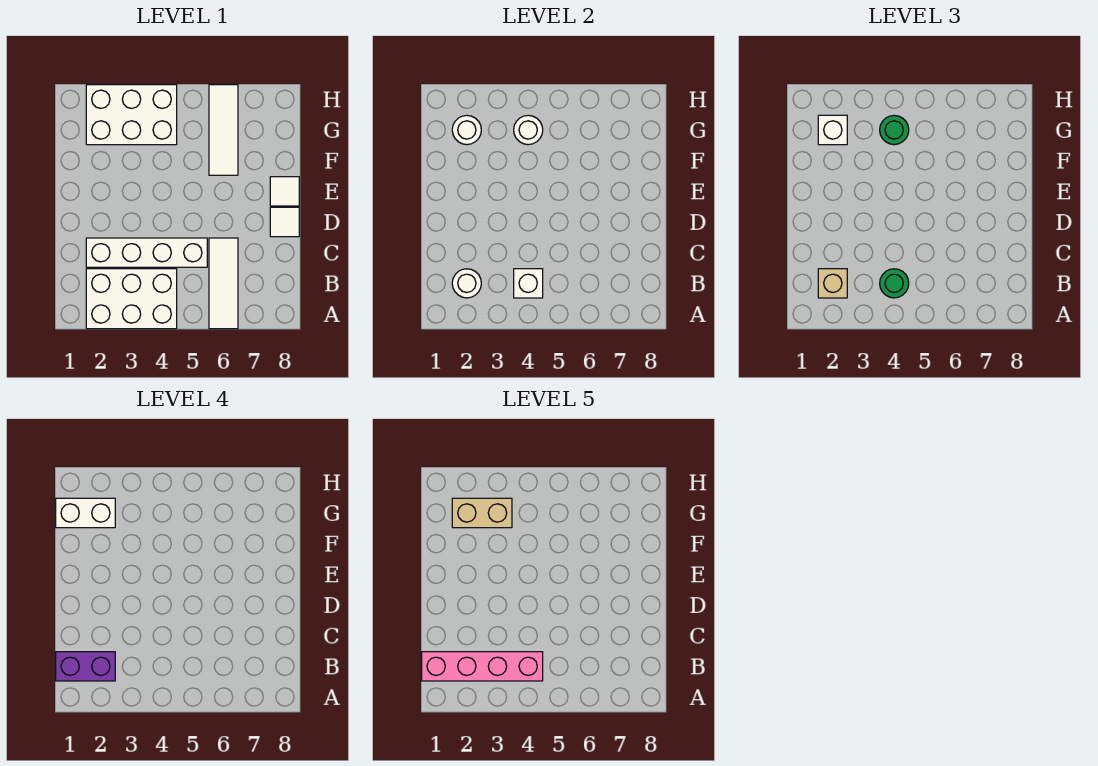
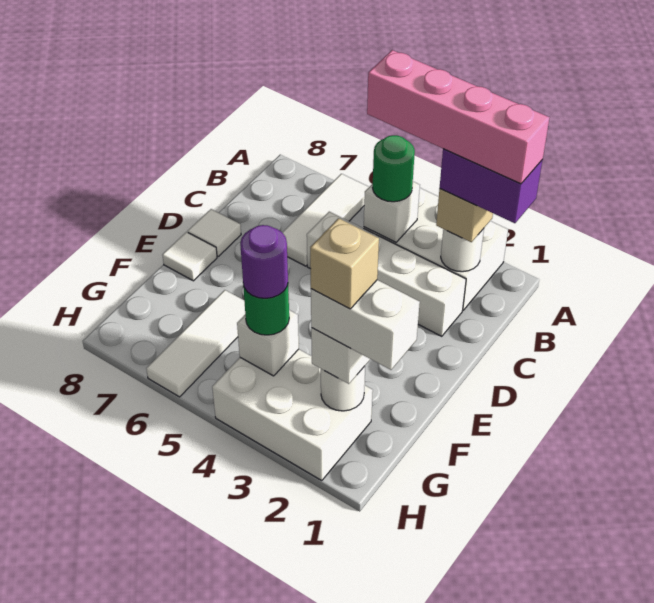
tan 1x2 brick [452,498,512,528] -> tan 1x1 brick [310,218,379,309]
white 1x1 round brick [514,115,543,145] -> white 1x1 brick [237,310,299,376]
none -> purple 1x1 round brick [240,225,288,298]

